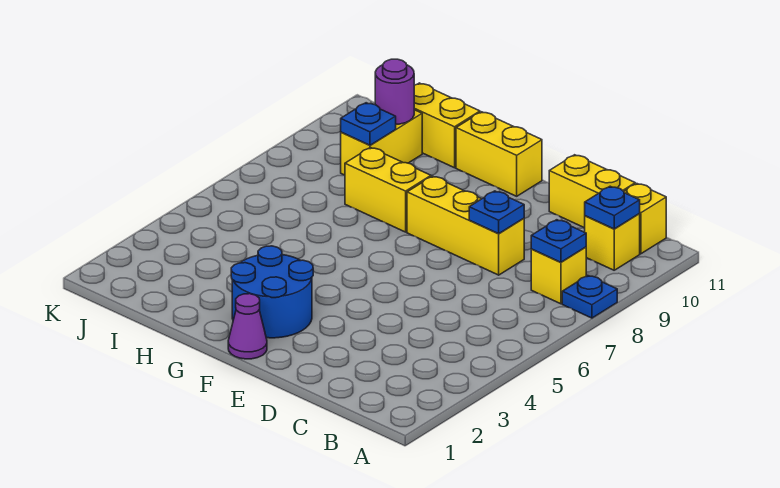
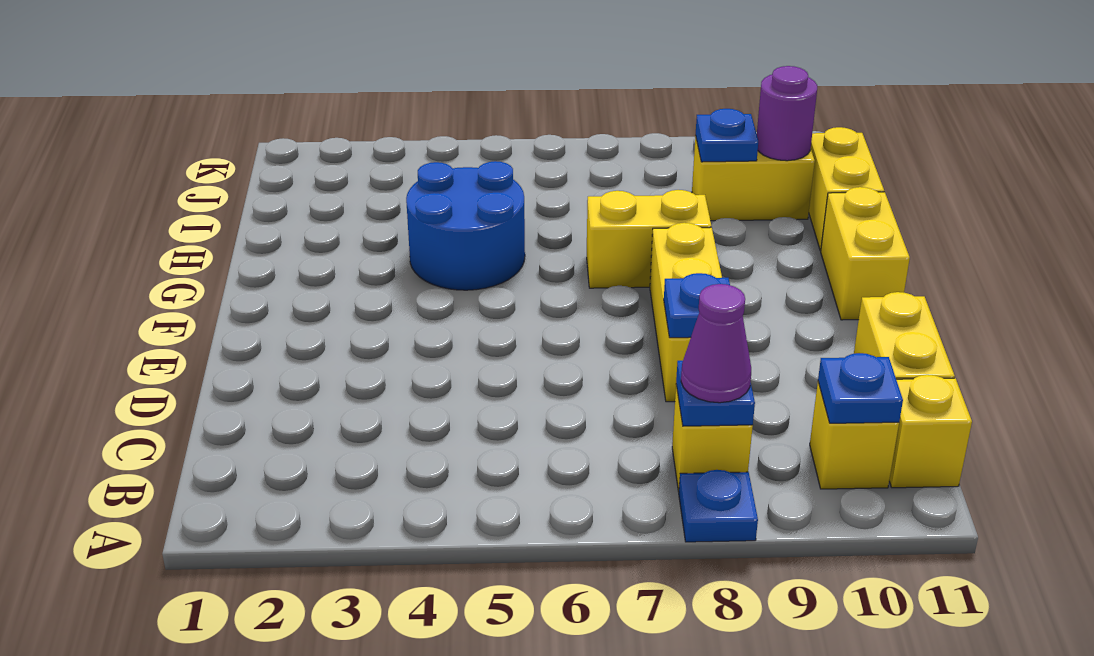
purple 1x1 cone [228,294,267,359] -> purple 1x1 cone moved to [681,284,751,403]
blue 2x2 round brick [231,246,313,338] -> blue 2x2 round brick moved to [406,161,525,290]
yellow 1x2 brick [345,148,431,232] -> yellow 1x2 brick turned to [587,190,711,288]

